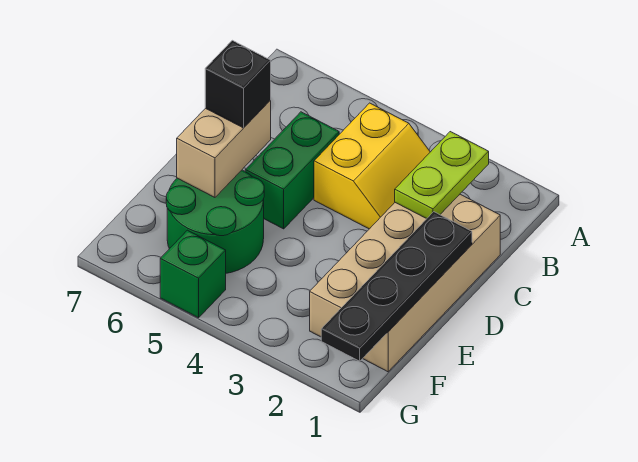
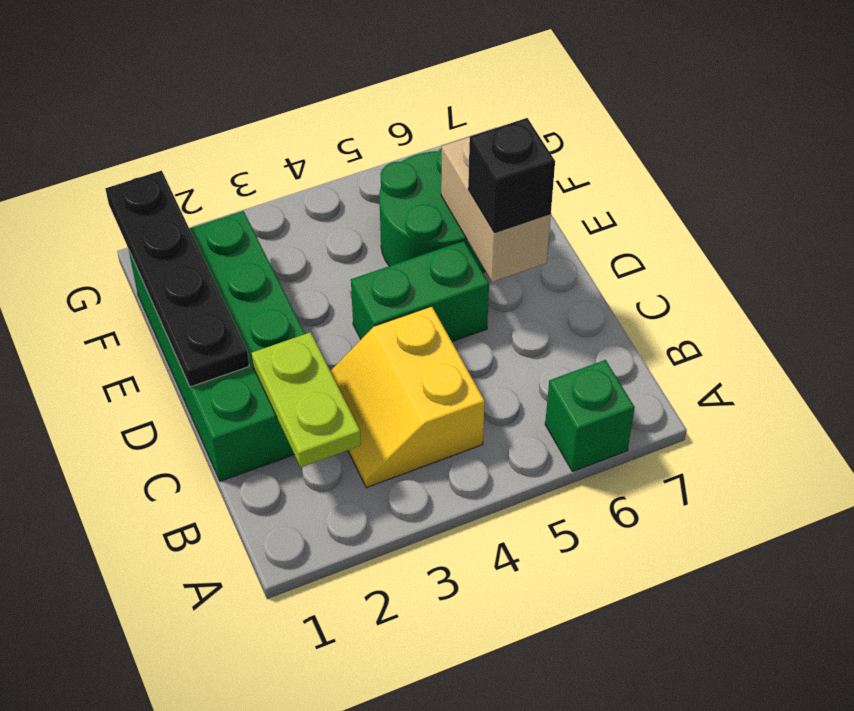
tan 2x4 brick [310,194,500,372] -> green 2x4 brick [128,211,305,481]
green 1x2 brick [245,112,339,229] -> green 1x2 brick turned to [351,241,489,342]
green 1x1 brick [160,230,226,318] -> green 1x1 brick moved to [545,360,635,471]

